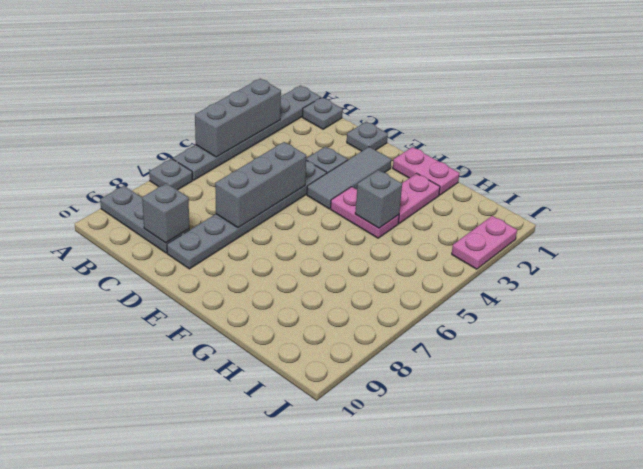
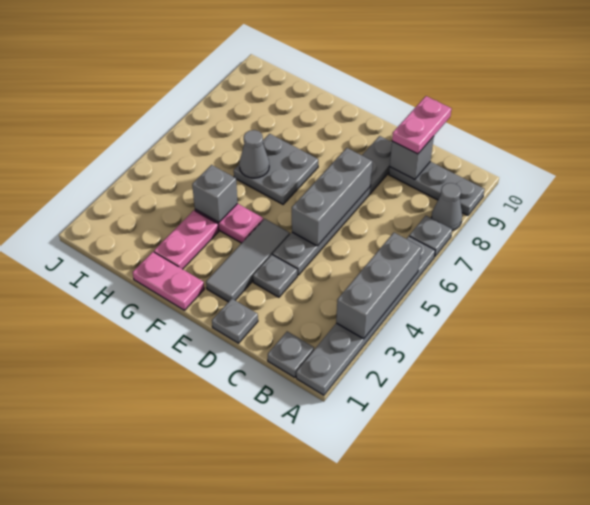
none -> grey 1x1 cone [431,183,462,231]
none -> grey 2x2 plate [234,134,318,204]
none -> grey 1x1 cone [239,130,269,178]
pink 1x2 plate [452,216,517,269] -> pink 1x2 plate moved to [392,96,451,154]

